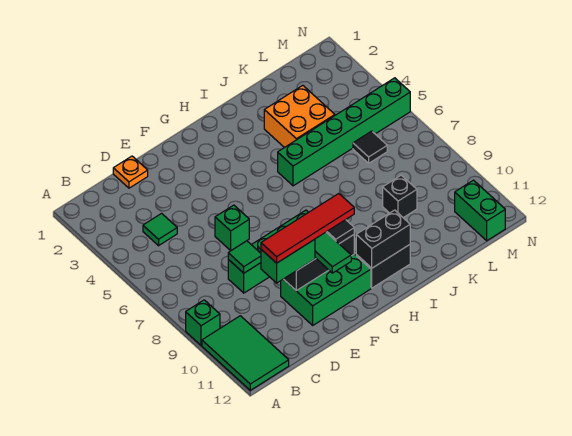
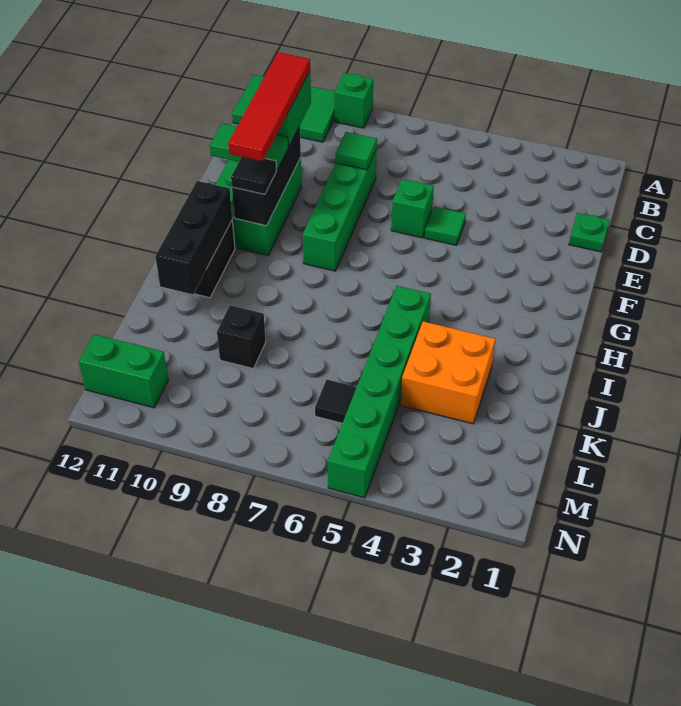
green 1x1 tile [143,213,177,246] -> green 1x1 tile moved to [425,207,466,245]
orange 1x1 plate [113,156,148,188] -> green 1x1 plate [569,213,610,252]
black 1x2 brick [356,210,410,268] -> black 1x3 brick [155,181,232,294]

